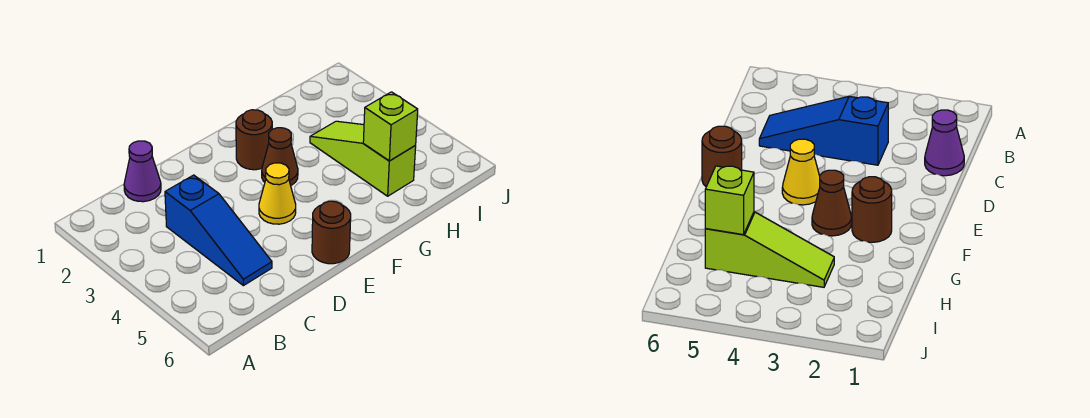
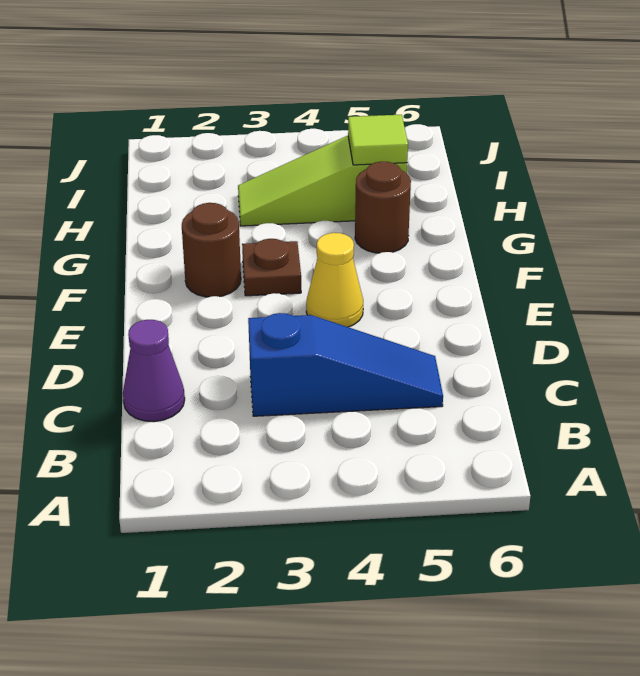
brown 1x1 round brick [312,201,351,264] -> brown 1x1 round brick moved to [355,162,411,253]
brown 1x1 cone [262,128,298,185] -> brown 1x1 plate [242,239,301,296]
lime 1x1 brick [363,92,418,161] -> lime 1x1 tile [348,115,408,165]

